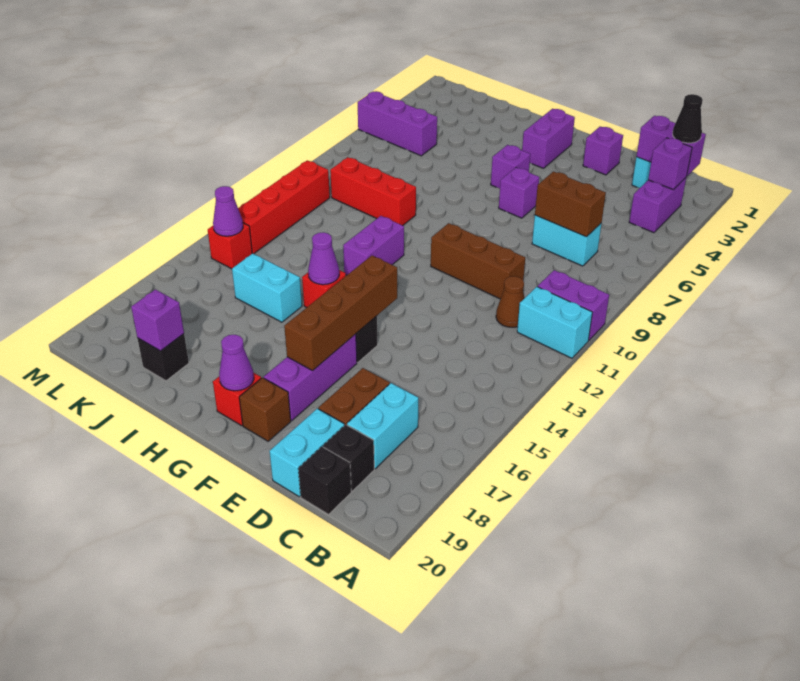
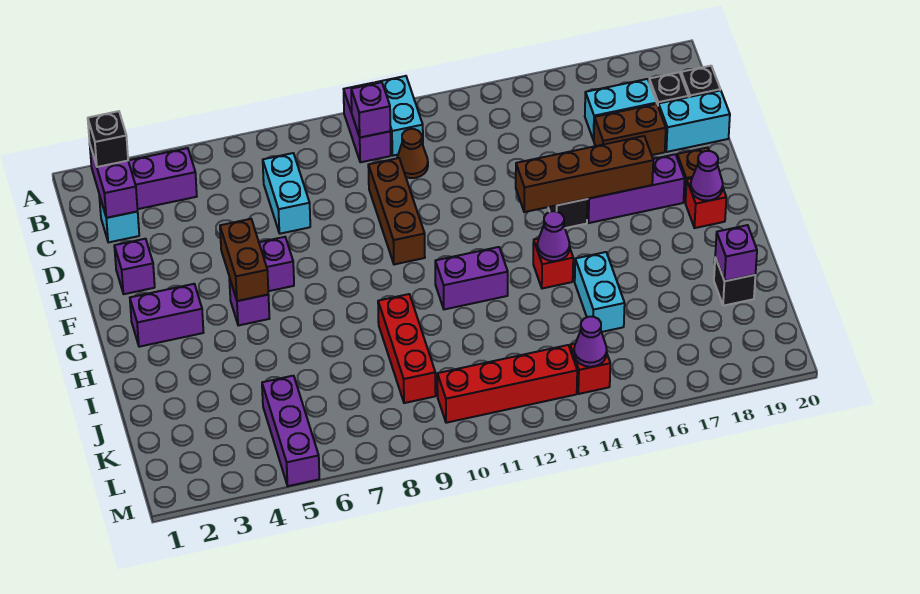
black 1x1 cone [673,94,703,143] -> black 1x1 brick [88,111,128,167]
purple 1x1 brick [648,138,692,189] -> purple 1x1 brick moved to [351,82,390,137]
brown 1x2 brick [535,171,606,237] -> brown 1x2 brick moved to [220,219,268,301]

